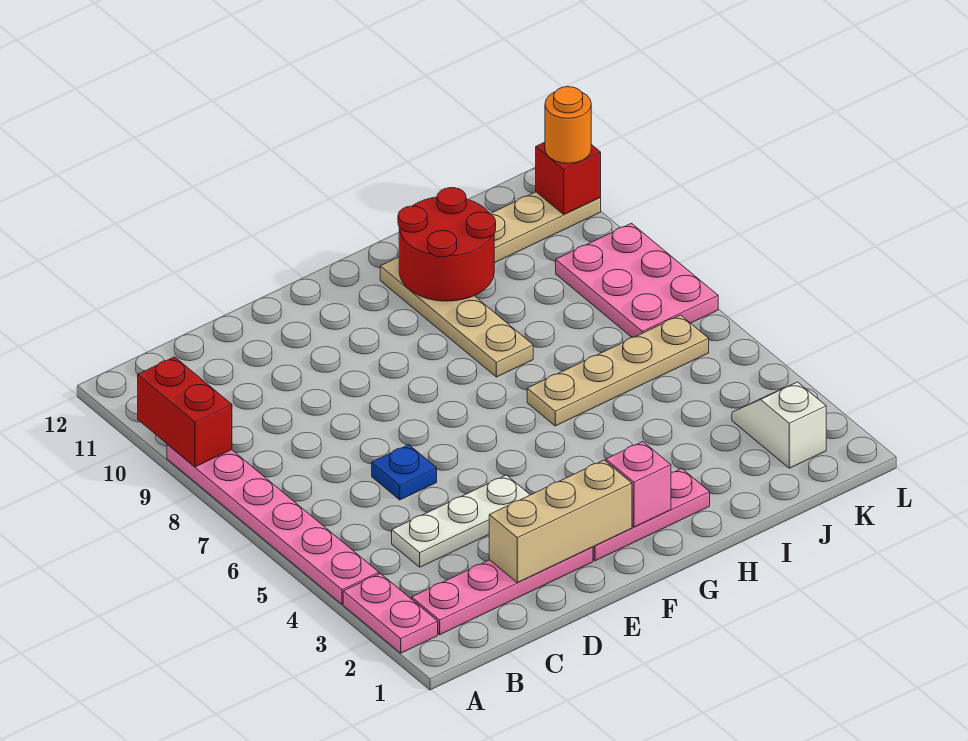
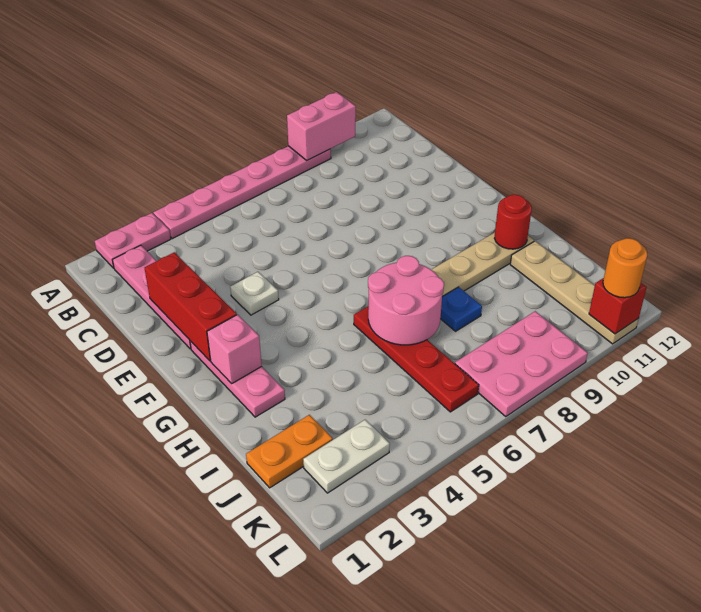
red 1x2 brick [138,357,232,467] -> pink 1x2 brick [287,92,356,160]
white 1x3 plate [392,475,530,567] -> white 1x1 plate [230,272,279,315]
tan 1x3 brick [489,460,632,583] -> red 1x3 brick [145,252,237,361]
blue 1x1 plate [372,445,437,500] -> blue 1x1 plate moved to [440,287,482,331]
tan 1x4 plate [527,315,709,426] -> red 1x4 plate [354,306,479,412]
none -> pink 2x2 round brick [368,256,444,345]
red 2x2 round brick [398,188,496,301] -> red 1x1 round brick [494,195,532,249]
none -> orange 1x2 plate [246,415,333,488]
white 1x2 slope [732,382,826,468] -> white 1x2 plate [303,420,390,493]

